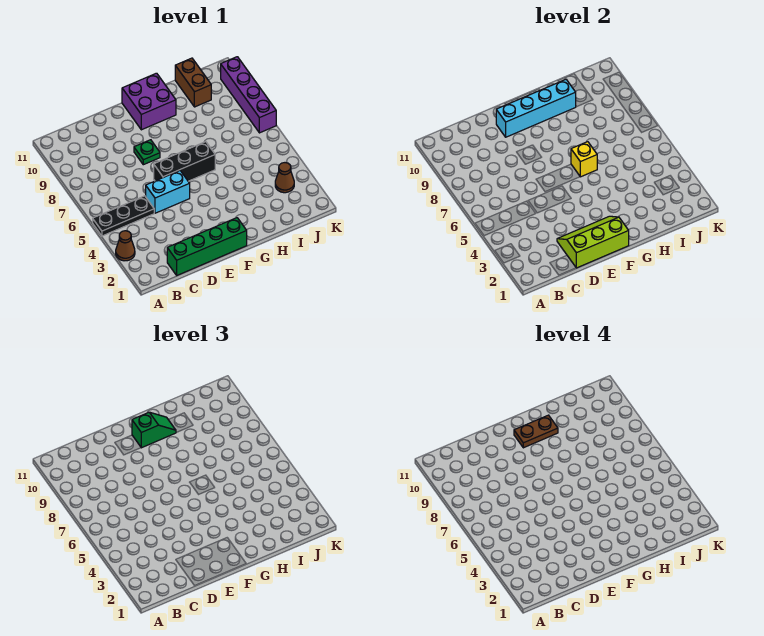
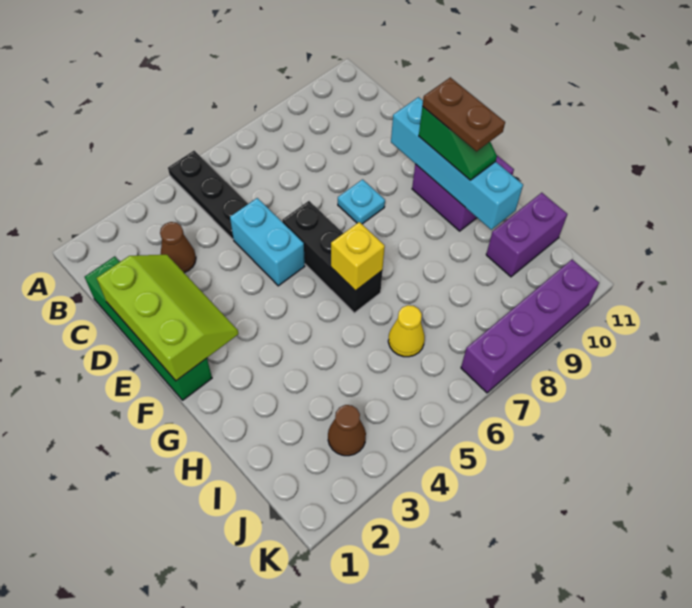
brown 1x1 cone [116,231,135,261] -> brown 1x1 cone moved to [160,222,196,273]
green 1x1 plate [134,140,160,165] -> cyan 1x1 plate [338,180,385,224]
none -> yellow 1x1 cone [388,305,425,357]
brown 1x2 brick [175,58,211,107] -> purple 1x2 brick [486,193,567,277]

